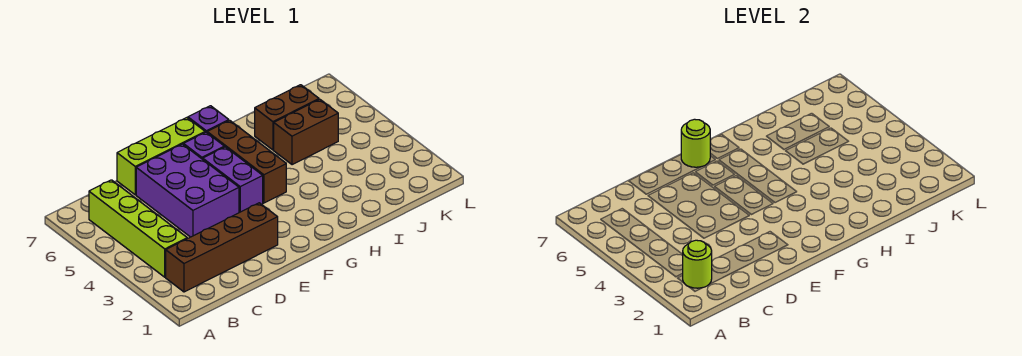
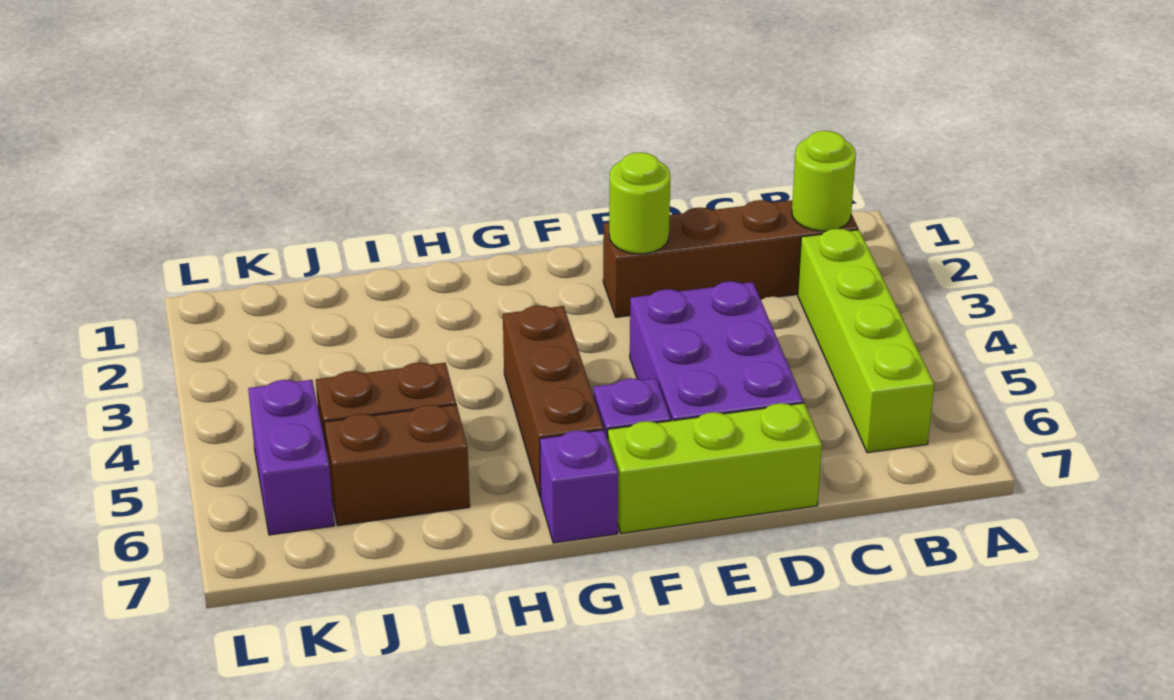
purple 1x2 brick [203,147,263,213] -> purple 1x2 brick moved to [248,380,334,535]
lime 1x1 round brick [681,119,710,167] -> lime 1x1 round brick moved to [609,152,670,254]

